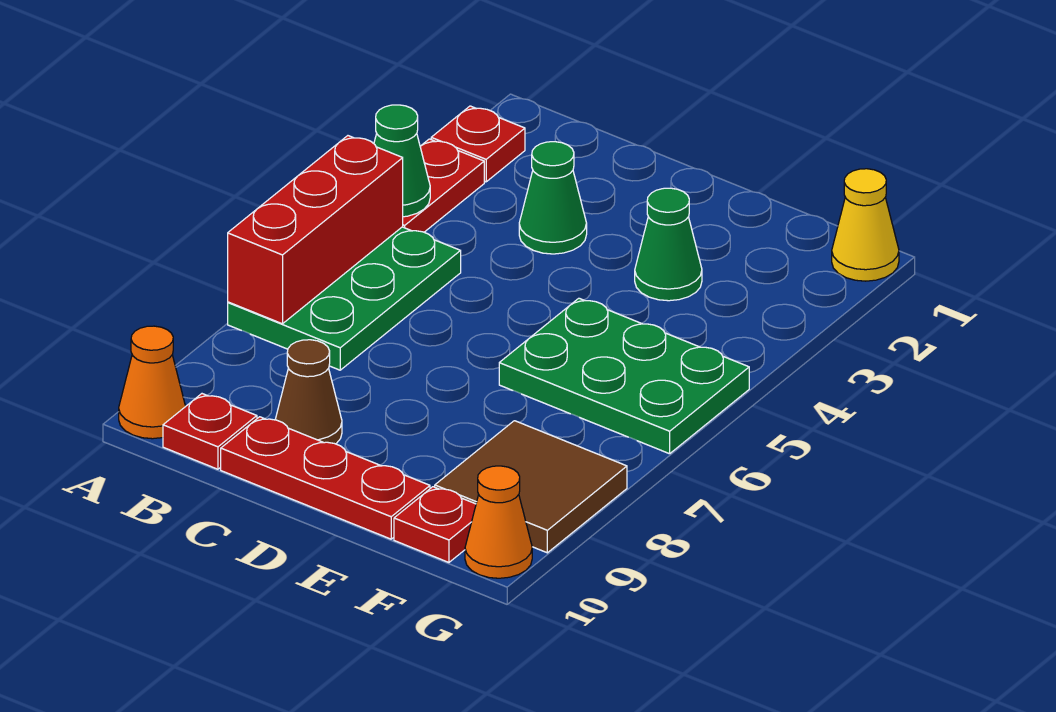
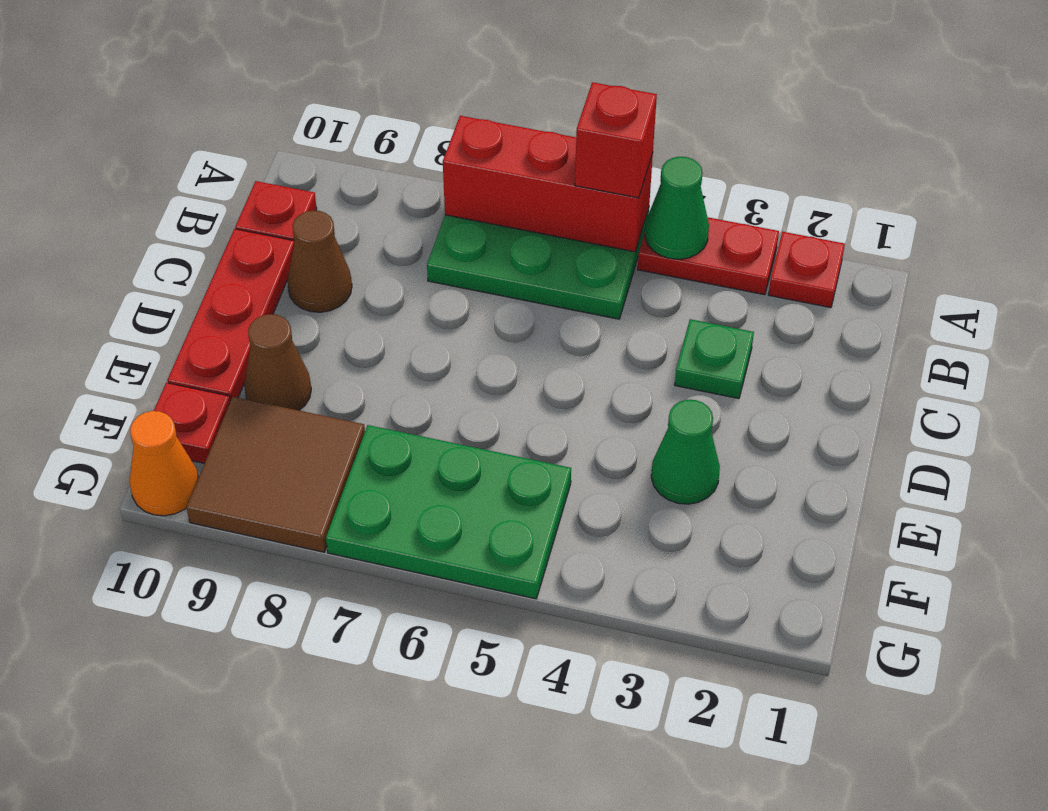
none -> red 1x1 brick [575,82,657,198]
orange 1x1 cone [119,326,186,439] -> none
green 1x1 cone [519,142,587,254] -> green 1x1 plate [675,319,754,399]
green 2x3 plate [499,298,749,454] -> green 2x3 plate turned to [326,425,571,599]
none -> brown 1x1 cone [244,314,311,410]
yellow 1x1 cone [832,169,899,281] -> none

